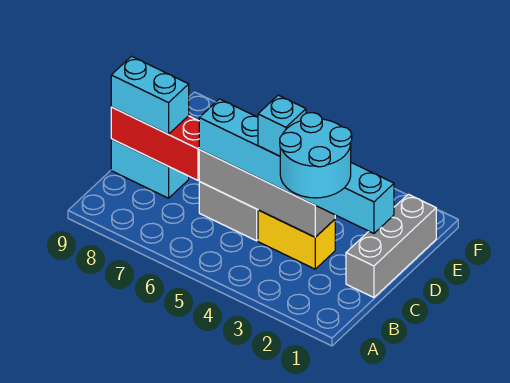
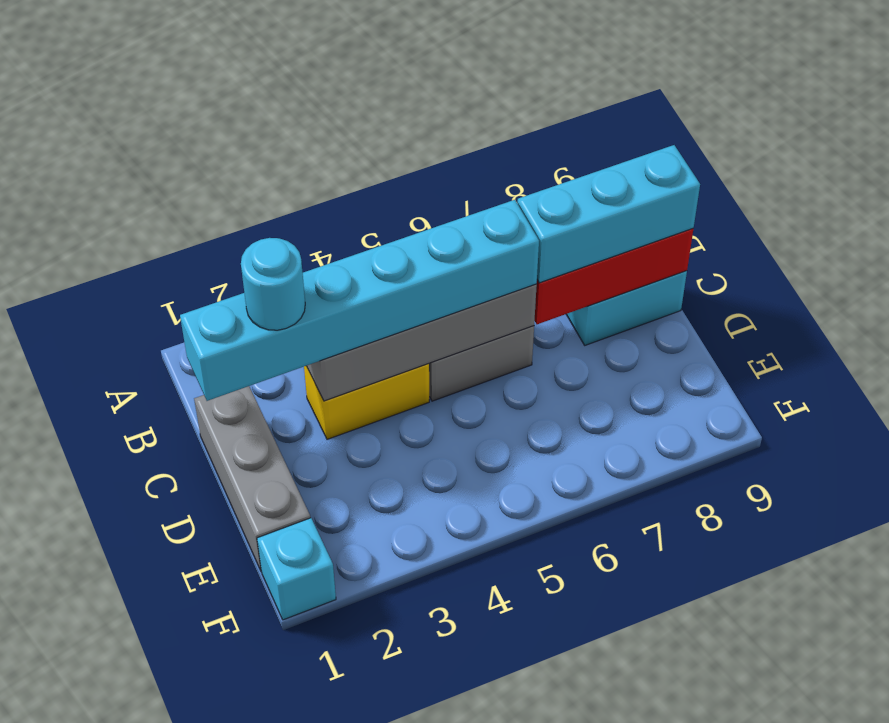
cyan 2x2 round brick [280,113,352,198] -> cyan 1x1 round brick [241,238,305,330]
cyan 1x1 brick [258,95,306,156] -> cyan 1x1 brick moved to [257,518,336,620]
cyan 1x2 brick [111,56,189,134] -> cyan 1x3 brick [517,145,700,283]

